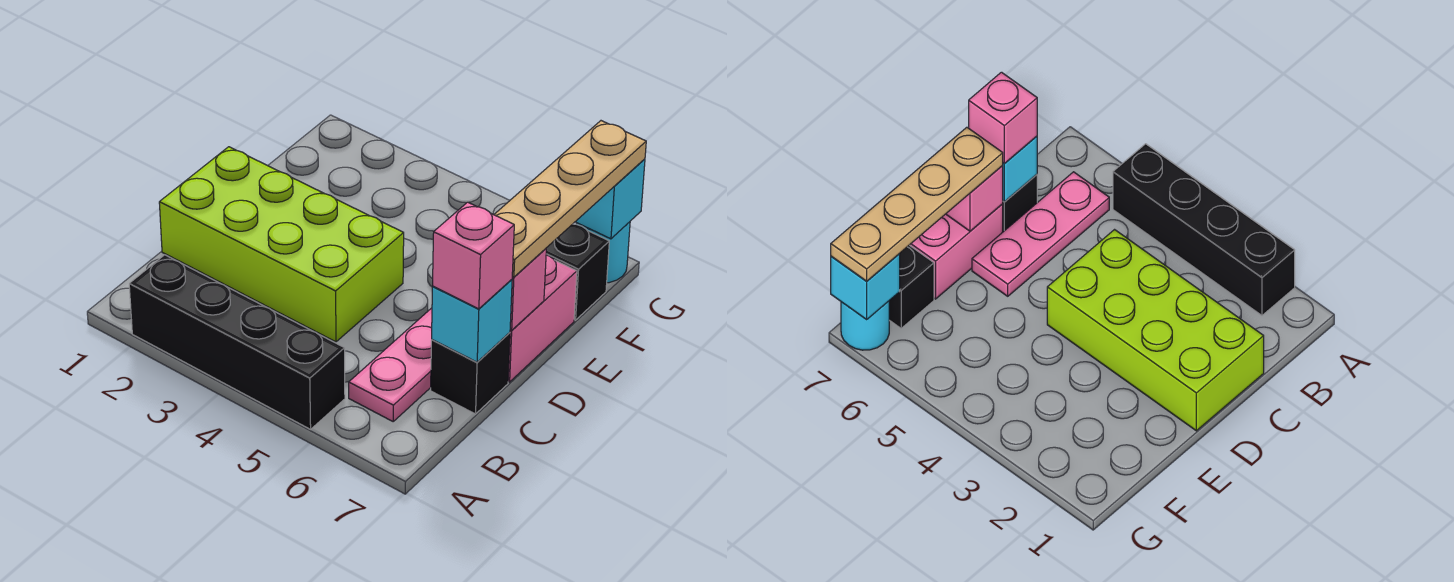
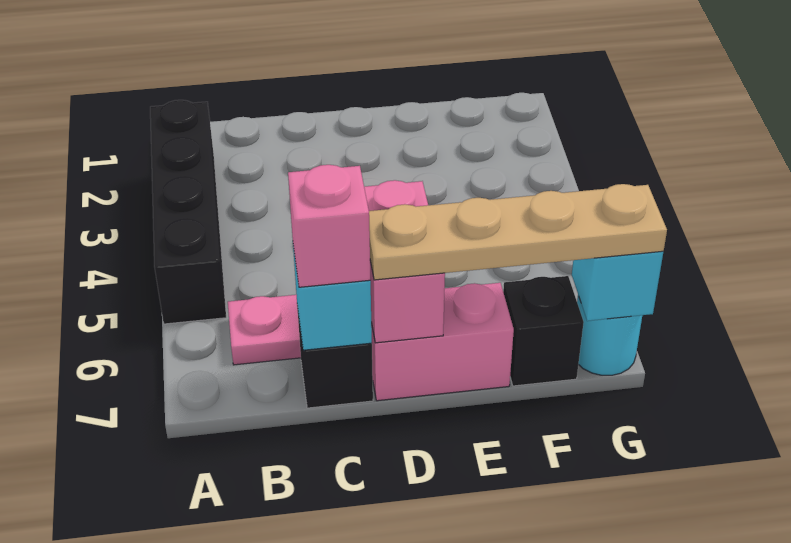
lime 2x4 brick [159,147,404,342] -> none
pink 1x1 brick [510,249,546,330] -> pink 1x2 brick [364,180,445,343]

